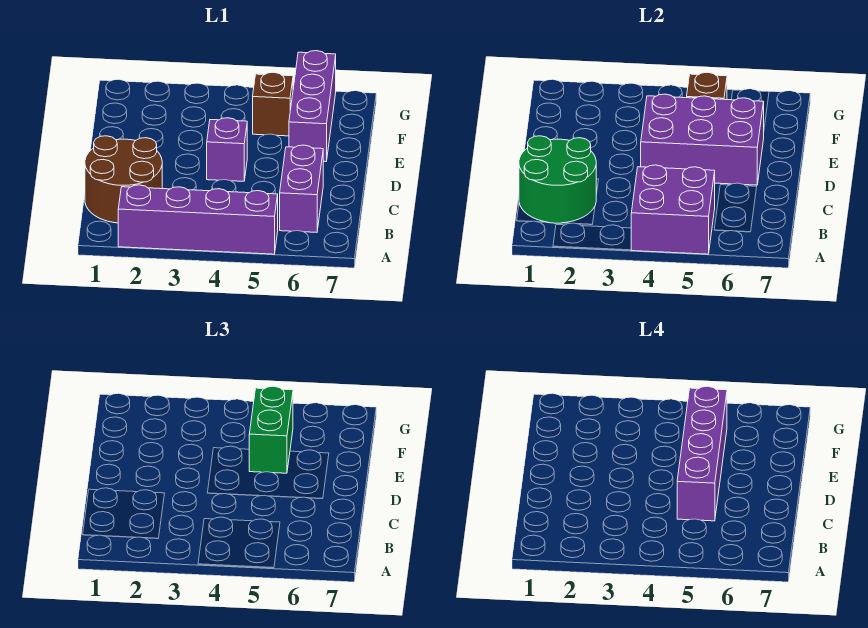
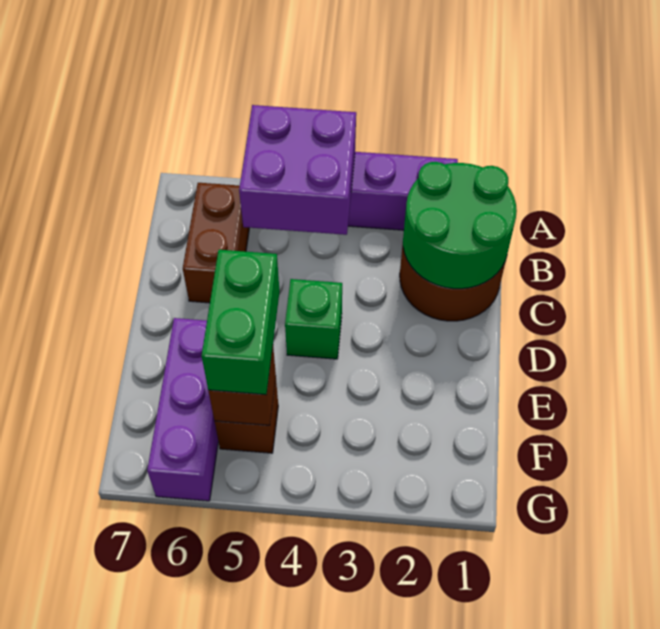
purple 1x2 brick [280,145,323,232] -> brown 1x2 brick [183,183,249,303]
purple 1x4 brick [677,386,727,521] -> none
purple 1x1 brick [207,118,247,181] -> green 1x1 brick [285,279,342,359]
purple 2x3 brick [641,94,764,185] -> none

